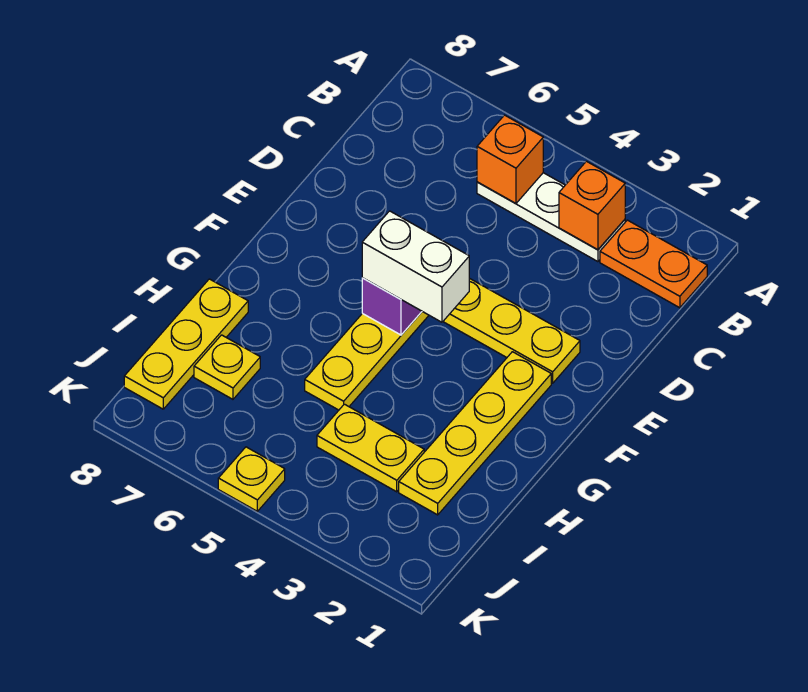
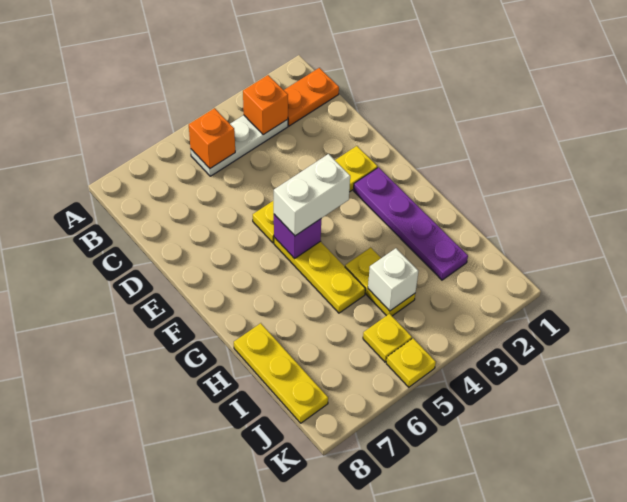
yellow 1x4 plate [399,352,551,515] -> purple 1x4 plate [354,167,468,280]
yellow 1x2 plate [317,404,424,492] -> yellow 1x2 plate turned to [345,247,415,316]
none -> white 1x1 brick [368,248,418,311]
yellow 1x1 plate [194,335,260,399] -> yellow 1x1 plate moved to [363,314,412,362]

